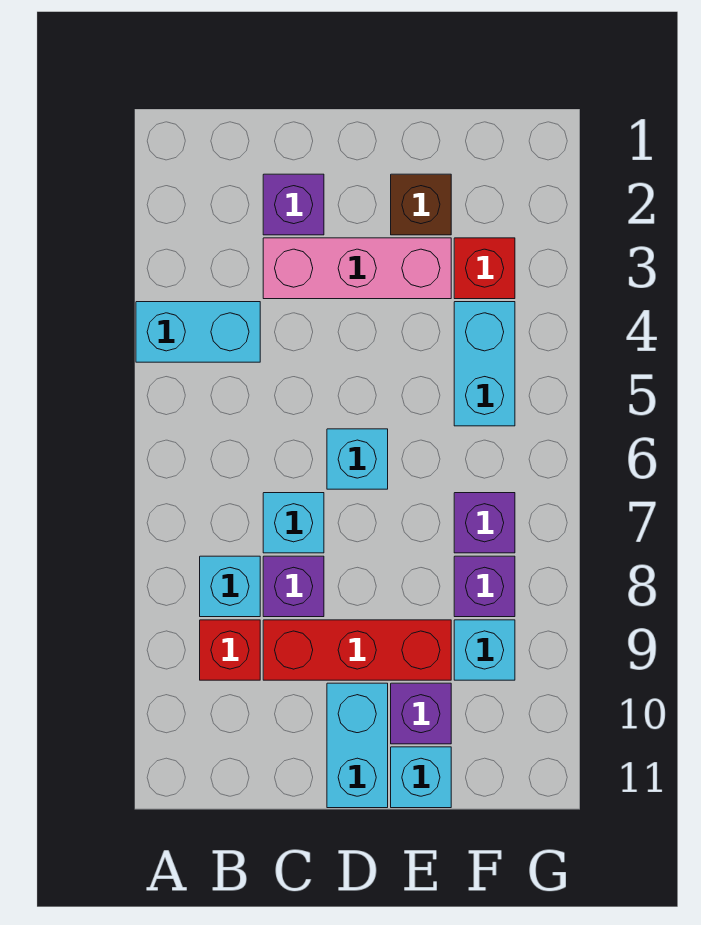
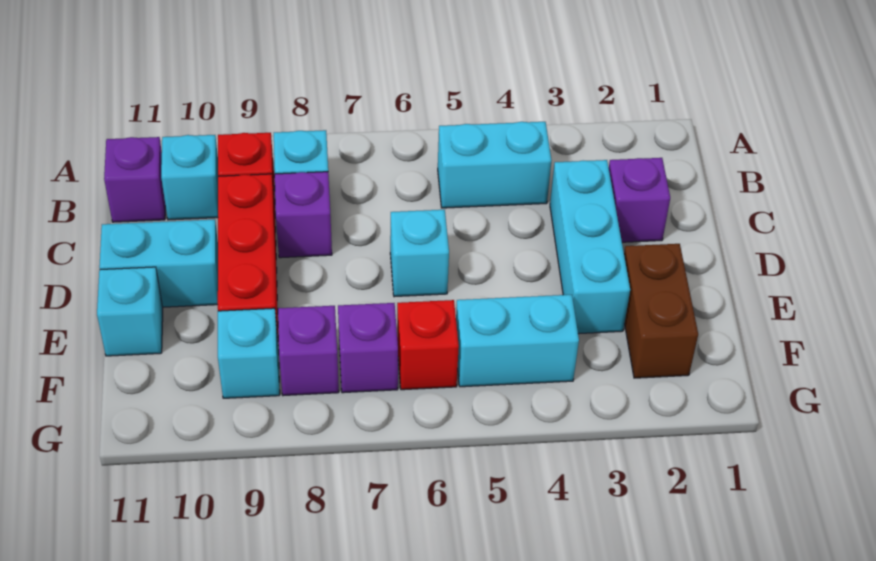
cyan 1x2 brick [136,302,260,362] -> cyan 1x2 brick turned to [438,122,551,208]
pink 1x3 brick [263,238,451,299] -> cyan 1x3 brick [550,160,630,334]
cyan 1x1 brick [263,493,324,553] -> cyan 1x1 brick moved to [161,135,218,220]
brown 1x1 brick [391,174,451,235] -> brown 1x2 brick [624,244,698,378]
purple 1x1 brick [391,683,451,744] -> purple 1x1 brick moved to [104,137,165,222]
red 1x1 brick [454,238,515,299] -> red 1x1 brick moved to [397,300,459,390]

